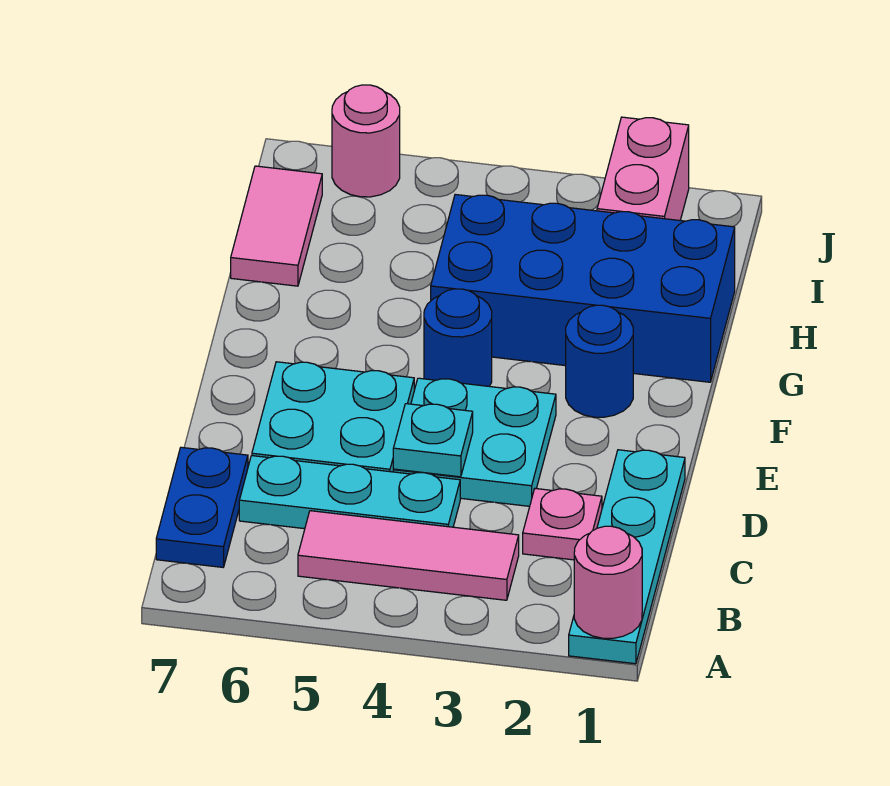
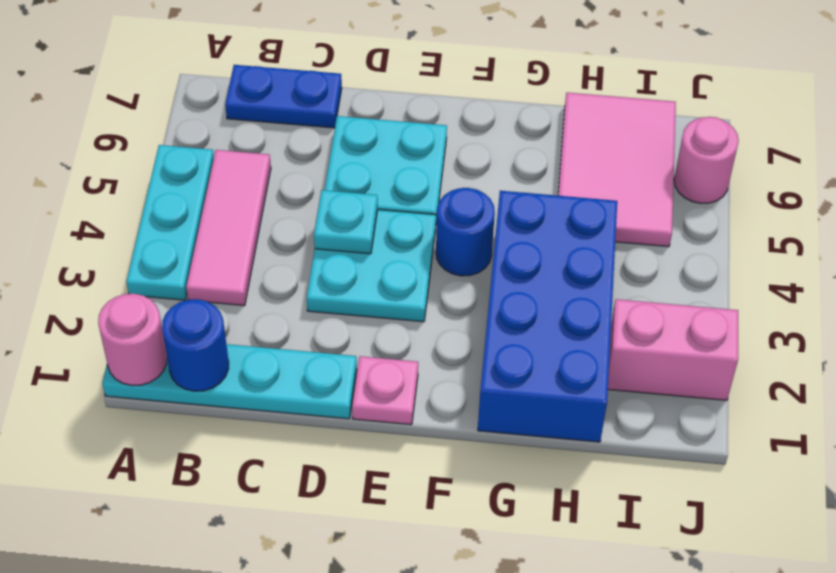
pink 1x1 plate [523,489,602,560] -> pink 1x1 plate moved to [352,356,418,425]
cyan 1x3 plate [239,456,460,529] -> cyan 1x3 plate moved to [126,145,214,300]
blue 1x1 round brick [566,305,633,417] -> blue 1x1 round brick moved to [162,299,229,391]
pink 1x2 tile [231,166,322,286] -> pink 2x3 tile [558,93,676,247]

